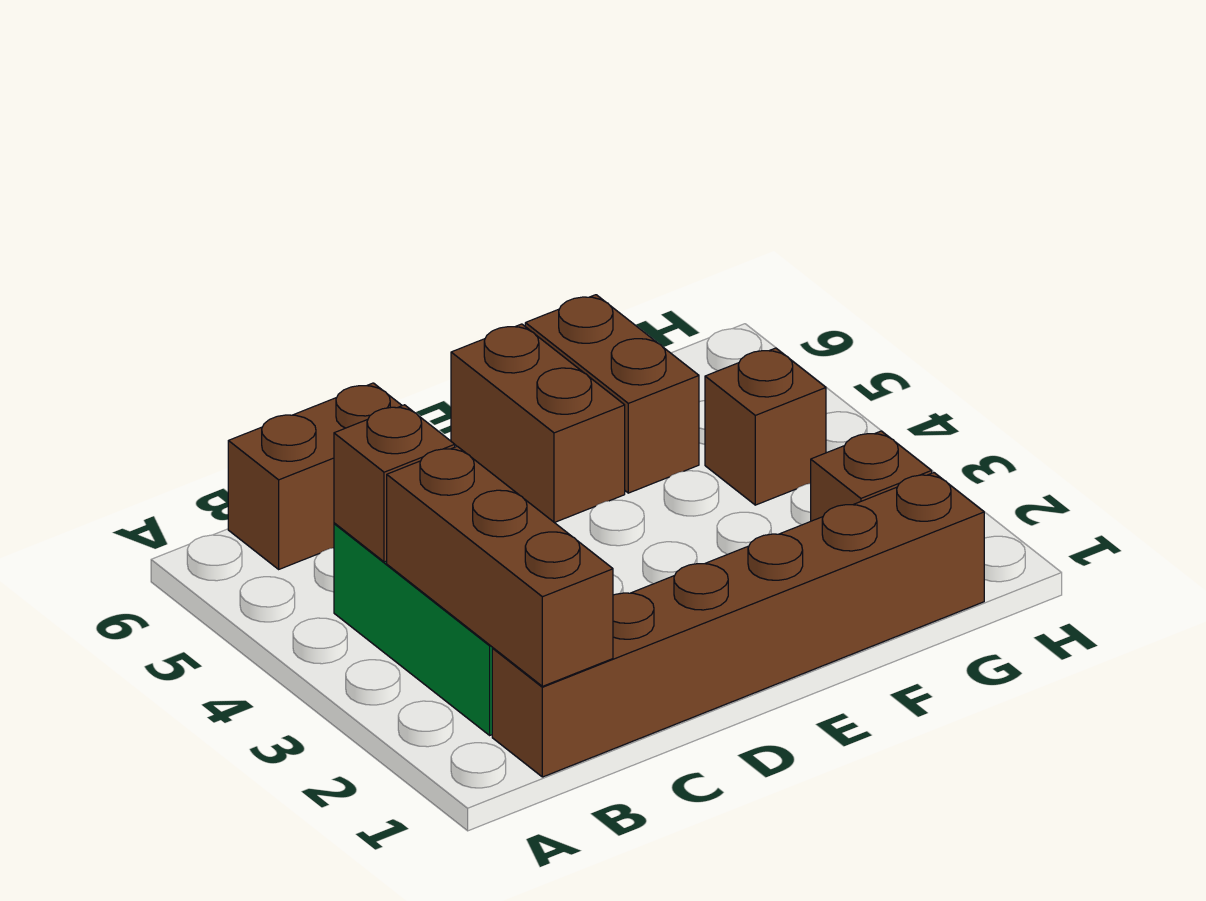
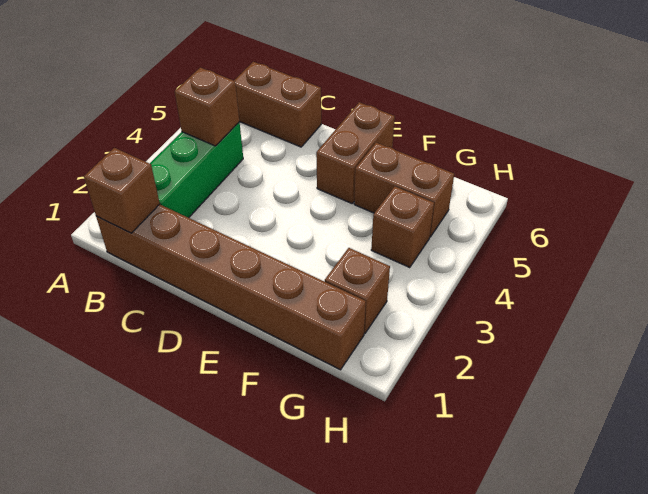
brown 1x3 brick [387,446,613,686] -> brown 1x1 brick [84,148,160,233]
brown 1x2 brick [525,295,699,493] -> brown 1x2 brick turned to [354,143,454,237]

